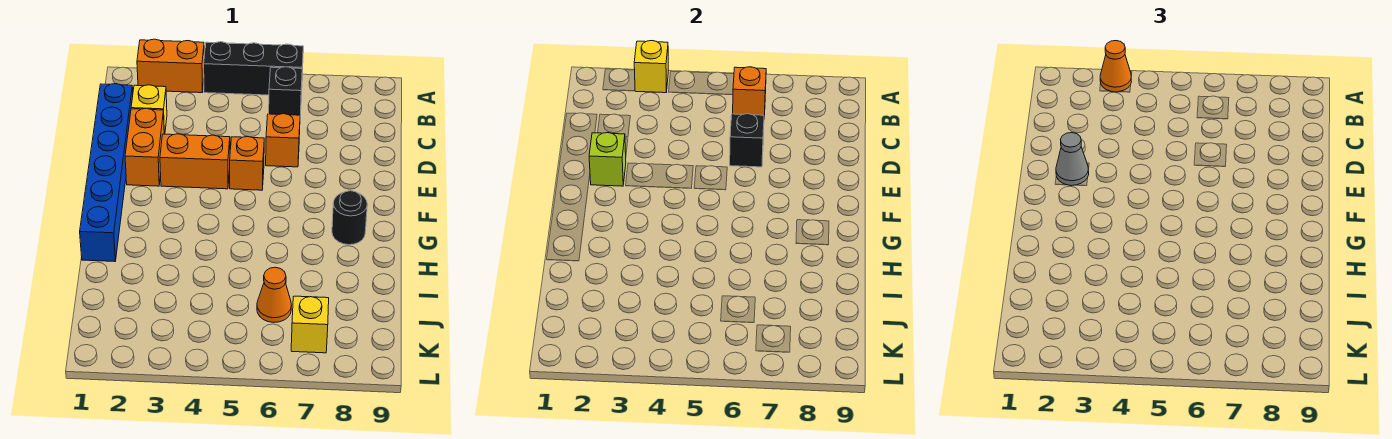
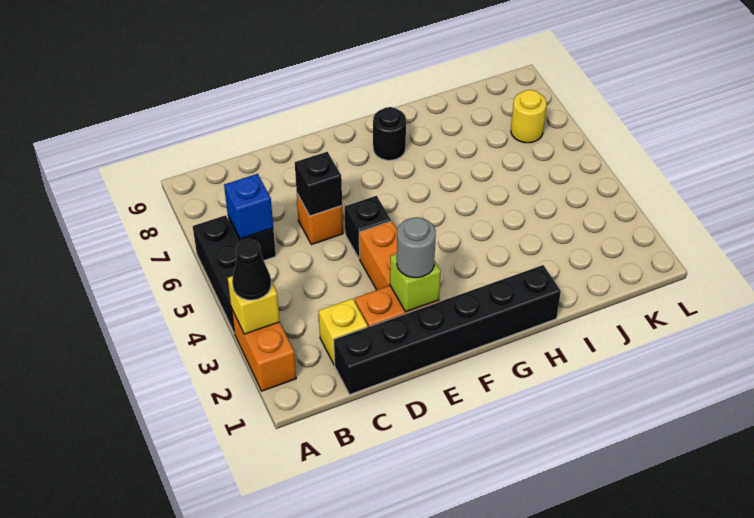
orange 1x1 cone [1100,41,1131,92] -> black 1x1 cone [232,239,271,300]
orange 1x1 brick [733,67,766,116] -> blue 1x1 brick [224,174,273,239]
blue 1x6 brick [80,84,133,262] -> black 1x6 brick [334,265,561,395]
grey 1x1 cone [1056,133,1089,186] -> grey 1x1 round brick [397,217,436,278]
orange 1x1 brick [230,137,264,190] -> black 1x1 brick [345,196,391,259]
orange 1x1 cone [257,267,292,322] -> none
yellow 1x1 brick [291,296,329,353] -> yellow 1x1 round brick [511,90,547,143]

